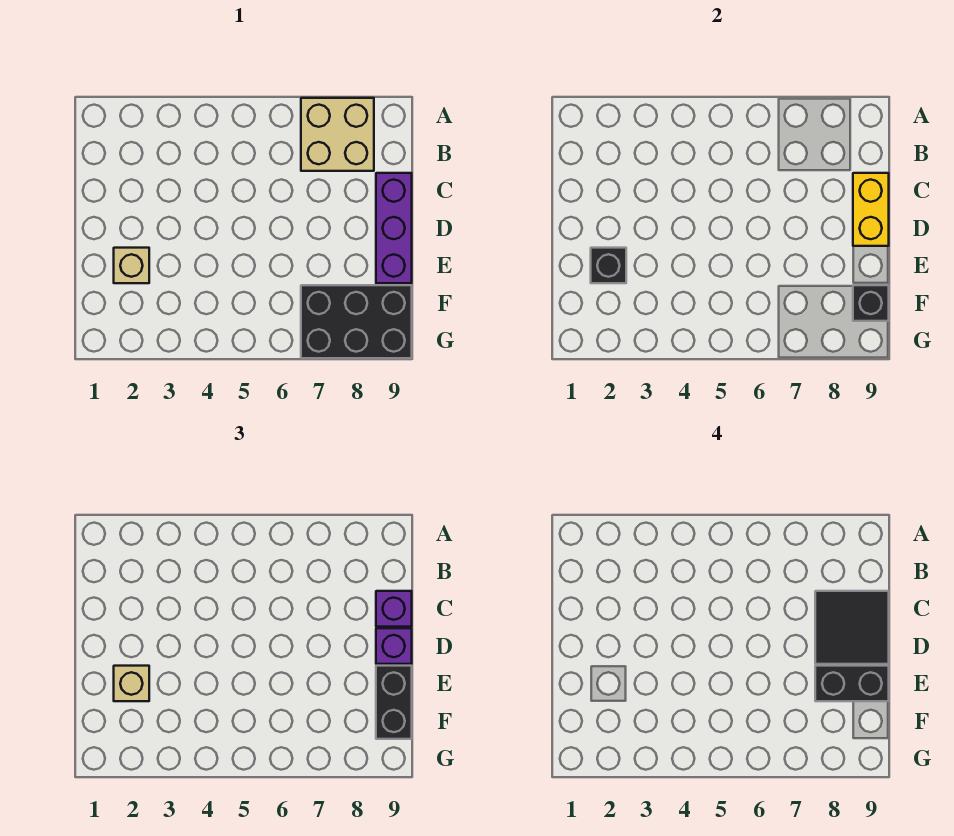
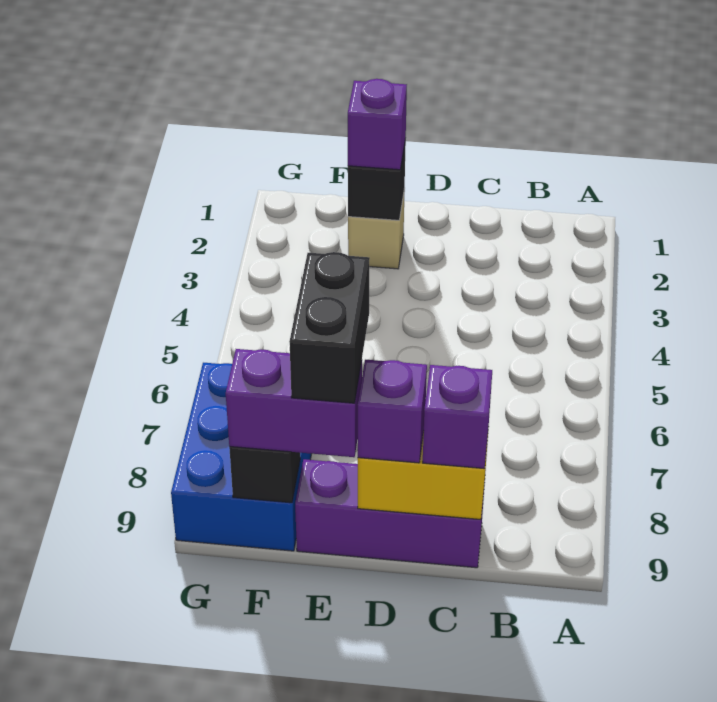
tan 2x2 brick [301,98,374,171] -> none
black 2x2 tile [815,591,889,664] -> none
tan 1x1 brick [114,666,149,701] -> purple 1x1 brick [348,79,407,170]
black 1x2 brick [376,666,412,739] -> purple 1x2 brick [226,349,362,457]
black 2x3 brick [301,285,412,358] -> blue 2x3 brick [171,363,311,551]

